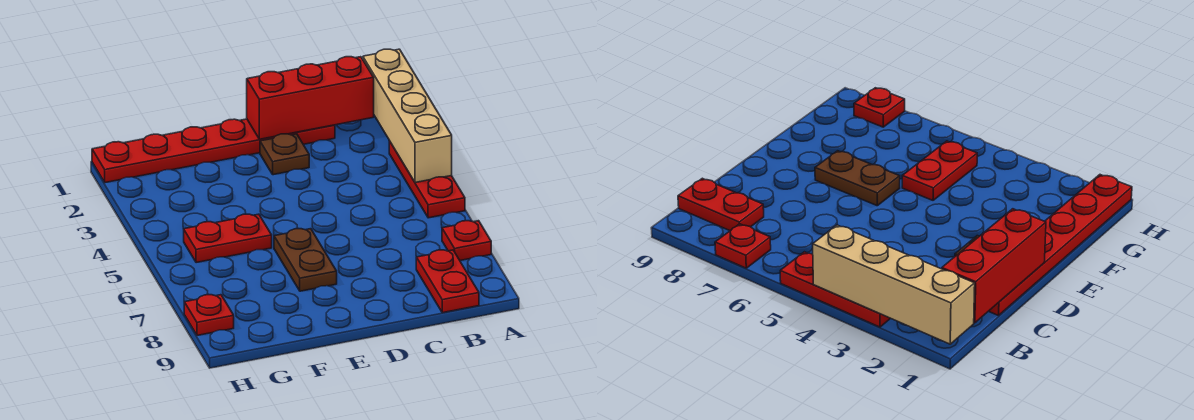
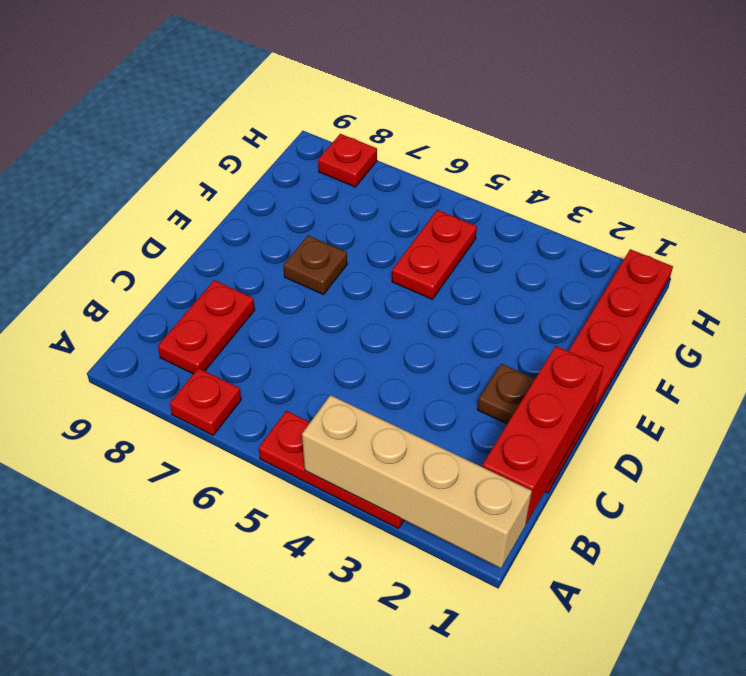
red 1x2 plate [416,250,479,313] -> red 1x2 plate turned to [158,280,255,374]
brown 1x2 plate [274,229,337,291] -> brown 1x1 plate [283,236,347,295]

